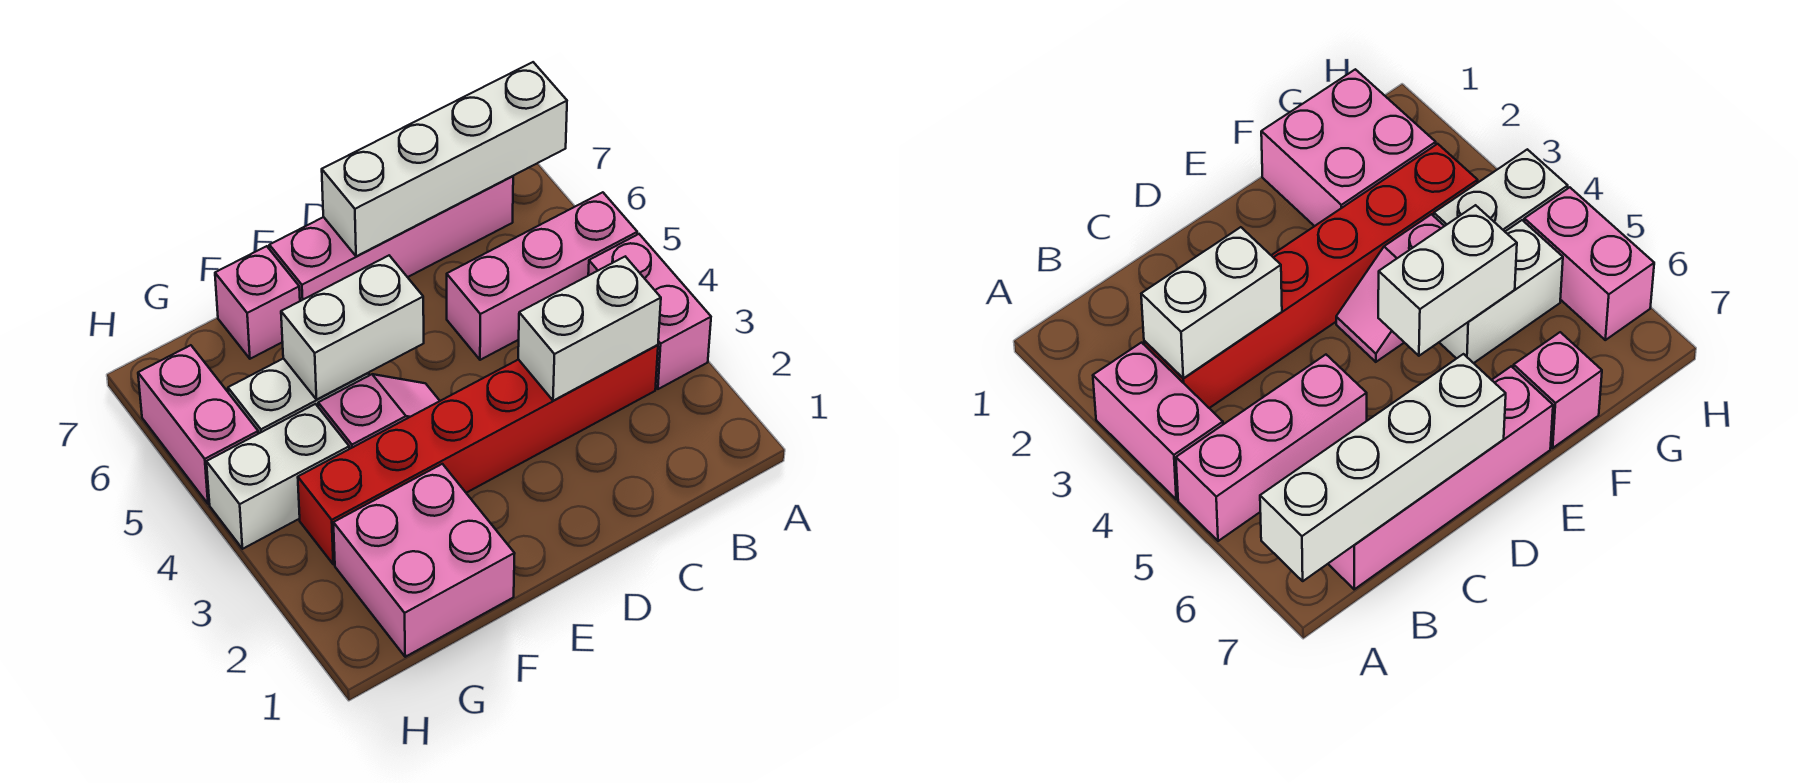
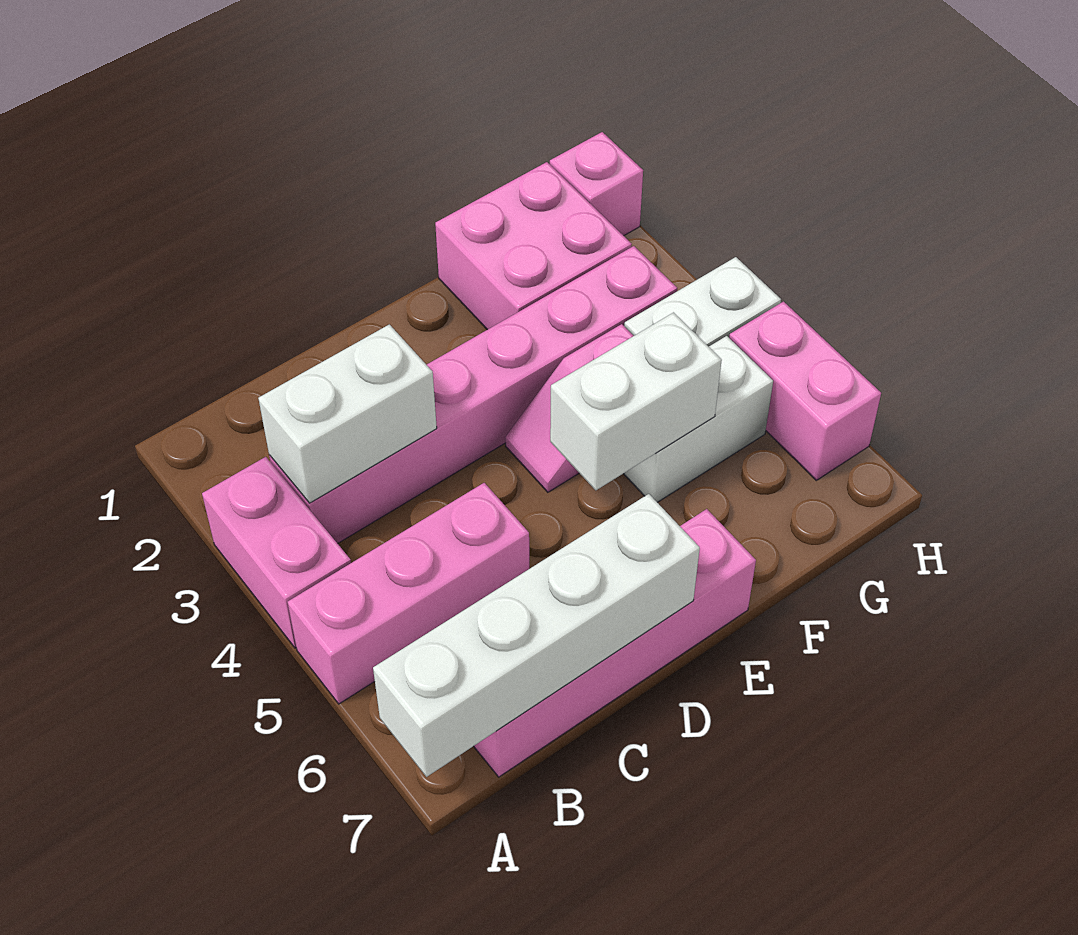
red 1x6 brick [298,345,658,564] -> pink 1x6 brick [269,246,677,544]
pink 1x1 brick [215,246,300,359] -> pink 1x1 brick moved to [550,132,643,236]

